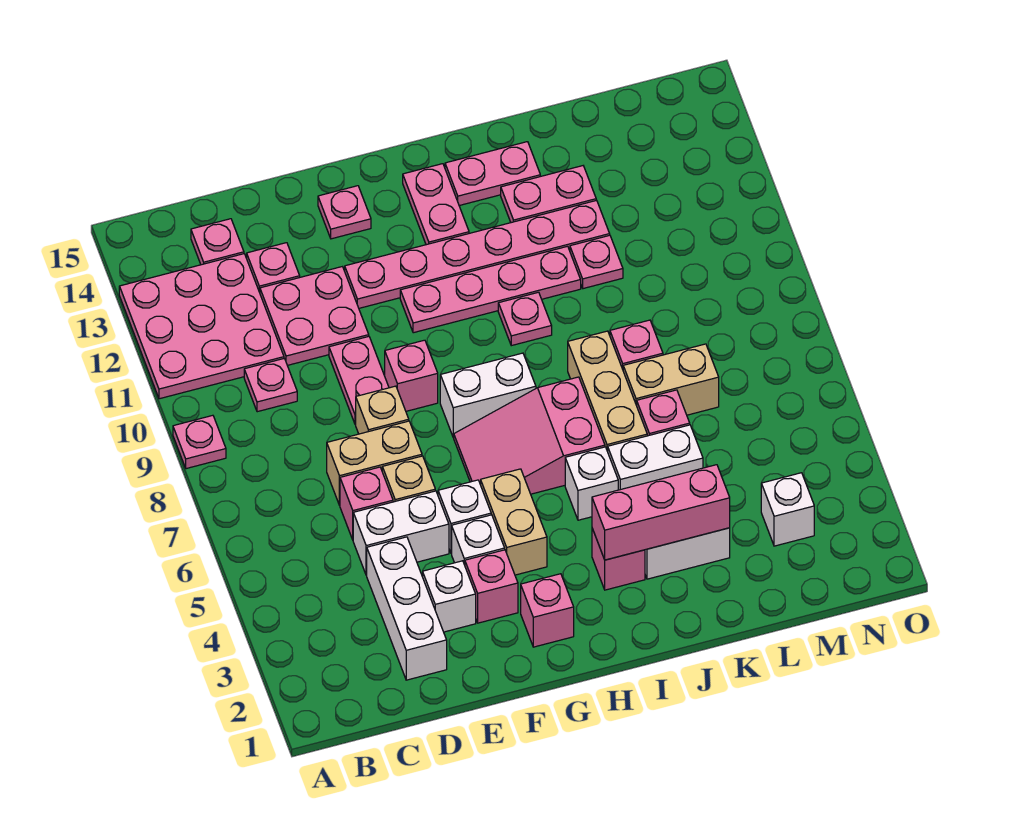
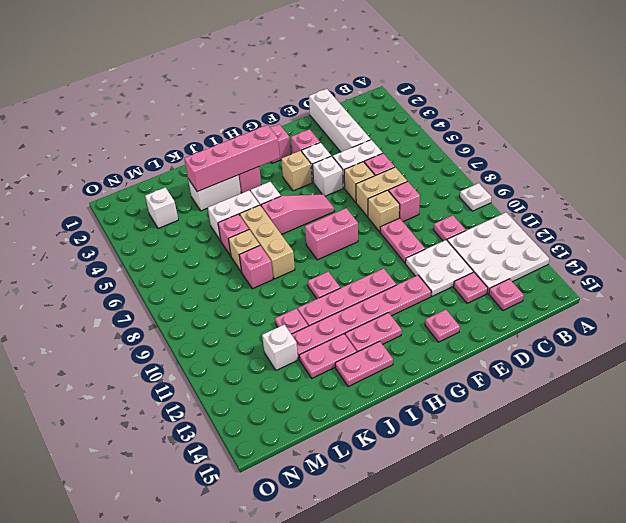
pink 1x1 plate [173,415,226,469] -> white 1x1 plate [460,183,492,211]
pink 3x3 plate [119,254,284,399] -> white 3x3 plate [447,213,549,293]
white 1x3 brick [367,537,447,680] -> white 1x4 brick [309,89,371,152]
pink 2x2 plate [260,267,369,365] -> white 2x2 plate [406,240,473,296]
white 1x1 brick [423,561,476,632] -> white 1x1 brick moved to [262,324,298,370]
pink 1x1 brick [385,340,438,411] -> pink 1x1 brick moved to [389,181,420,222]
tan 1x2 brick [481,469,547,575] -> tan 1x1 brick [281,151,312,191]
pink 2x3 slope [453,377,605,494] -> pink 1x3 slope [261,194,334,235]
white 1x2 brick [440,353,536,437] -> pink 1x2 brick [305,208,358,260]
pink 1x2 plate [403,164,469,245] -> pink 1x2 plate turned to [345,313,402,352]
pink 1x3 brick [592,465,730,560] -> pink 1x4 brick [184,125,280,192]
tan 1x2 brick [623,344,719,415] -> tan 1x1 brick [228,230,260,272]

